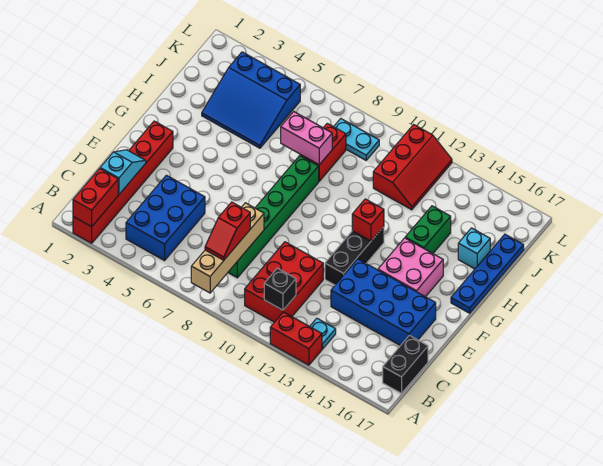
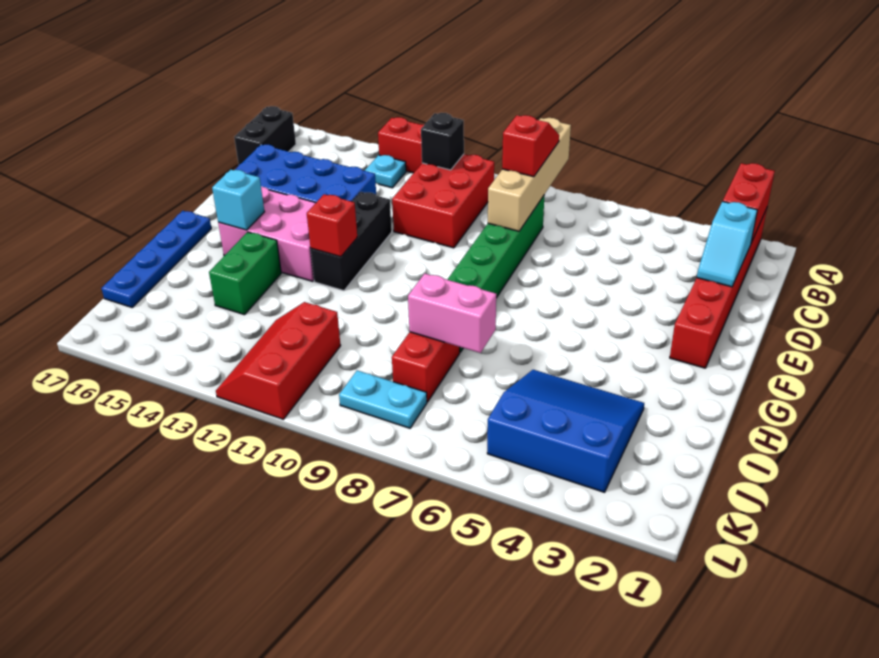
blue 2x3 brick [126,175,205,261] -> none
pink 2x2 brick [378,238,443,297] -> pink 2x3 brick [218,187,316,282]
cyan 1x1 brick [458,228,490,269] -> cyan 1x1 brick moved to [212,170,265,230]

